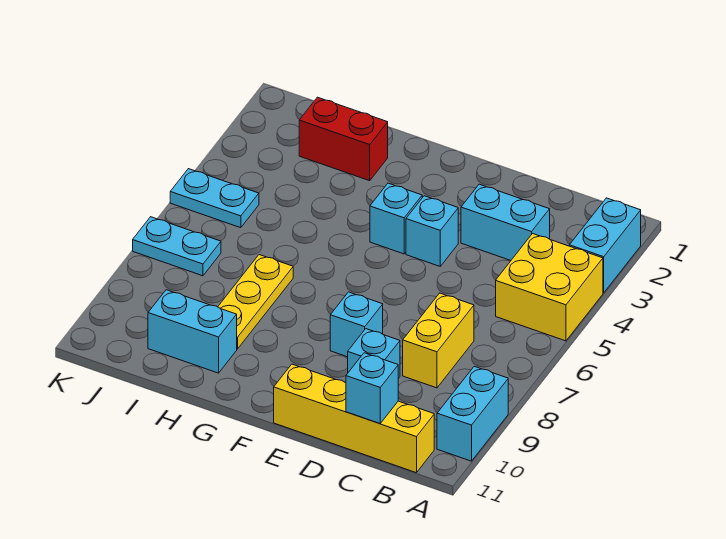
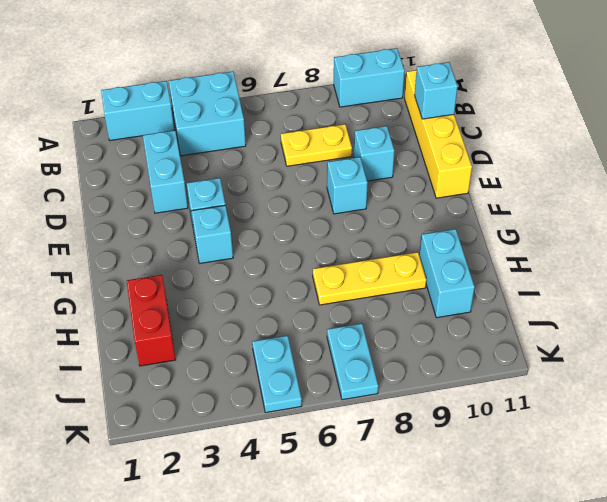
yellow 2x2 brick [496,234,603,341] -> cyan 2x2 brick [169,72,246,156]
yellow 1x2 brick [403,293,474,388] -> yellow 1x2 plate [281,124,352,166]

